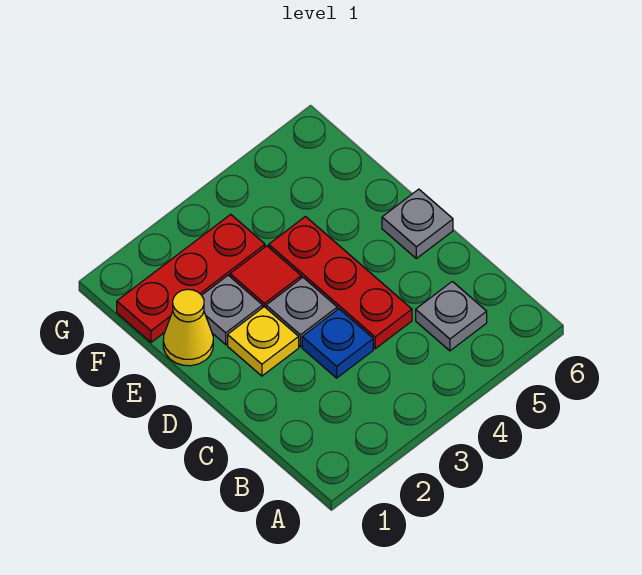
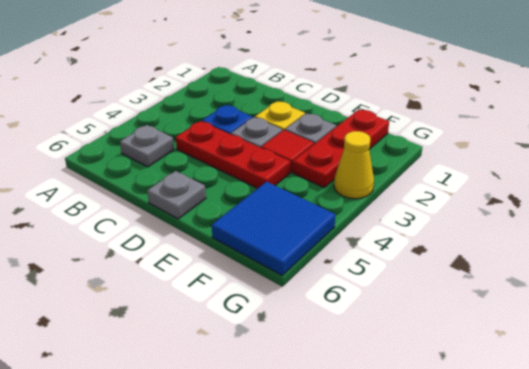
yellow 1x1 cone [163,289,213,366] -> yellow 1x1 cone moved to [334,131,374,199]
none -> blue 2x2 tile [212,182,335,275]

